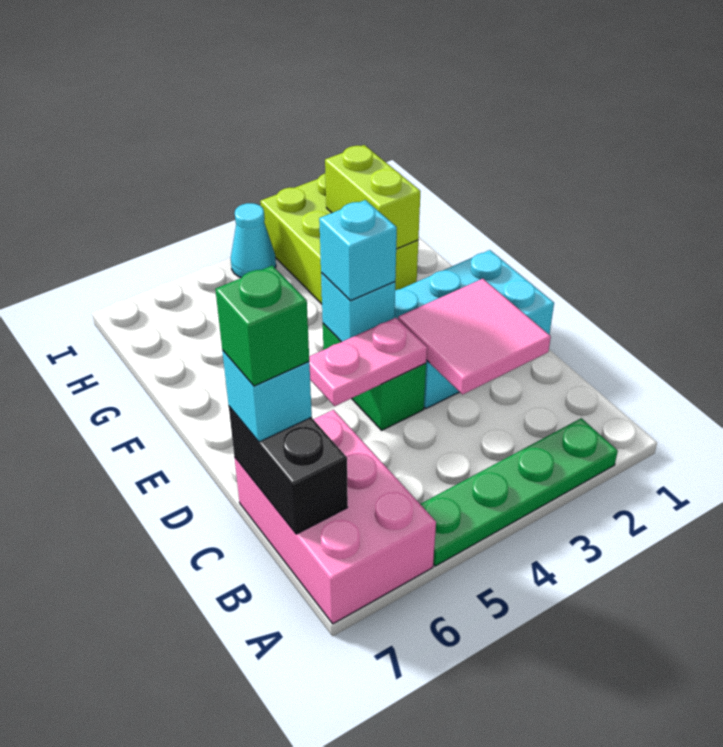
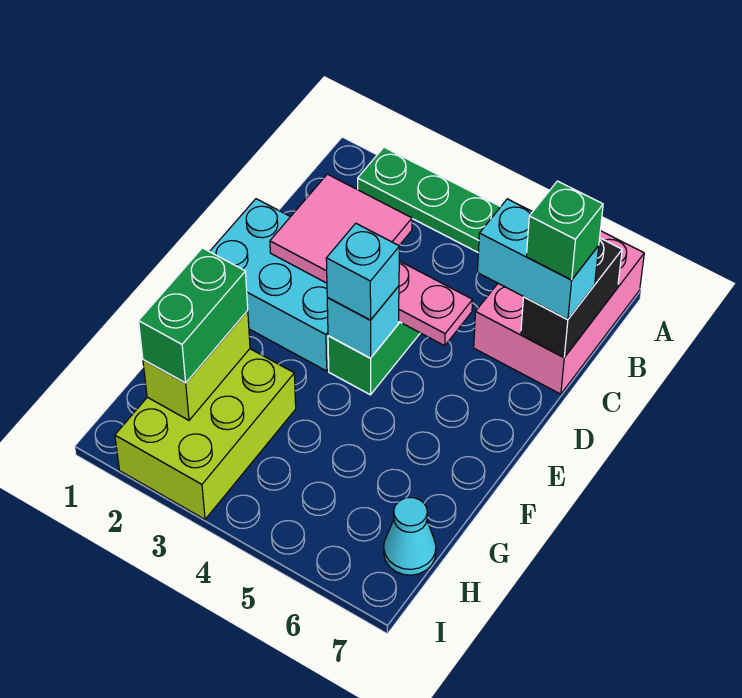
cyan 1x1 brick [222,350,312,442] -> cyan 1x2 brick [478,199,599,320]
none -> green 1x2 brick [139,248,248,383]
cyan 1x1 cone [231,203,276,277] -> cyan 1x1 cone moved to [384,498,436,575]

